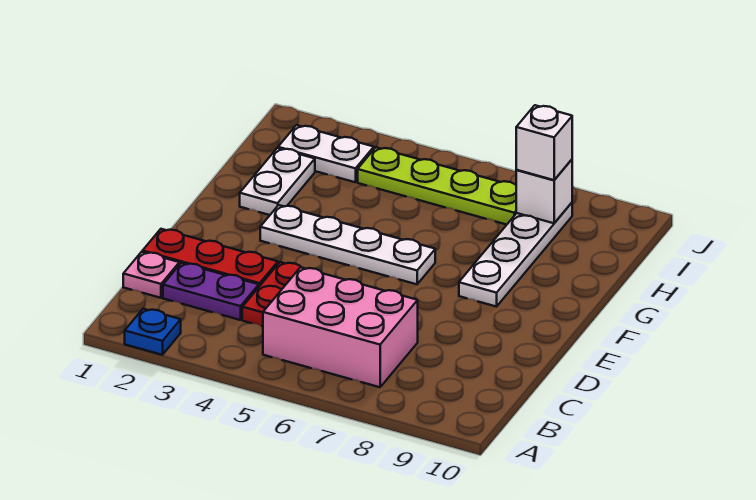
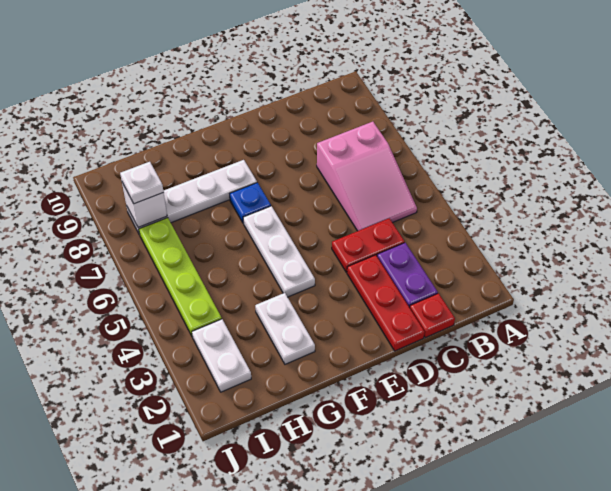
blue 1x1 plate [125,309,181,355] -> blue 1x1 plate moved to [230,183,271,223]
pink 2x3 brick [263,267,418,387] -> pink 2x3 slope [317,122,417,231]
pink 1x1 plate [123,252,179,298] -> red 1x1 plate [410,293,455,338]
white 1x4 plate [260,205,435,284] -> white 1x3 plate [243,206,315,297]
white 1x2 plate [240,148,315,215] -> white 1x2 plate turned to [255,293,315,364]
white 1x1 brick [516,105,572,180] -> white 1x1 plate [120,162,164,204]

